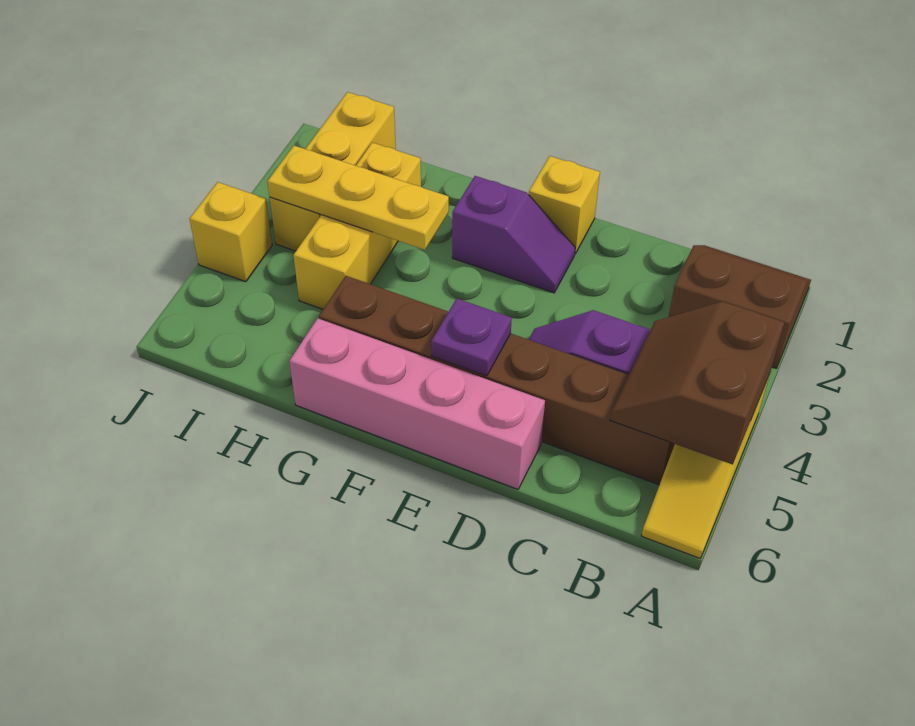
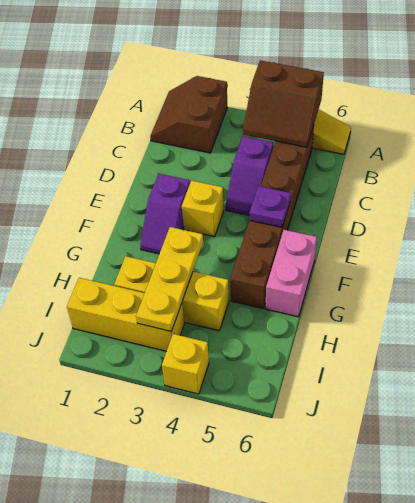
pink 1x4 brick [289,318,545,489] -> pink 1x2 brick [266,230,317,317]
yellow 1x1 brick [529,156,600,254] -> yellow 1x1 brick moved to [182,181,224,237]
purple 1x2 slope [452,176,575,293] -> purple 1x2 slope turned to [140,174,190,254]

